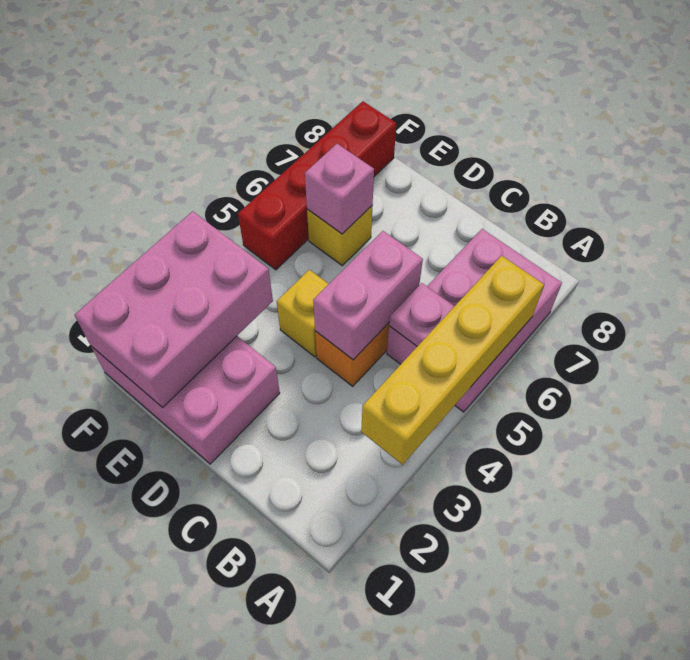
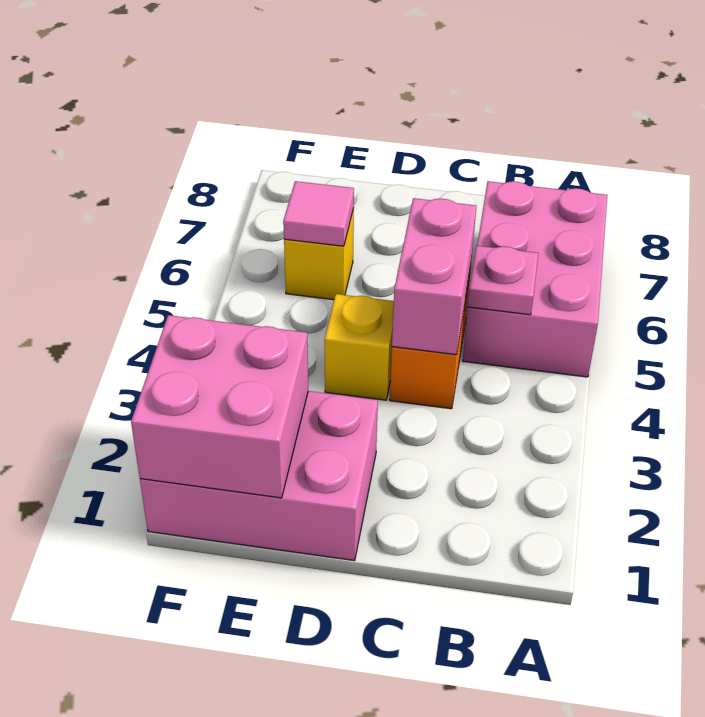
yellow 1x4 brick [361,256,544,465] -> none
pink 2x3 brick [75,211,273,408] -> pink 2x2 brick [131,315,308,498]
pink 1x1 brick [305,144,374,234] -> pink 1x1 tile [283,181,354,246]
red 1x4 brick [238,101,396,270] -> none

